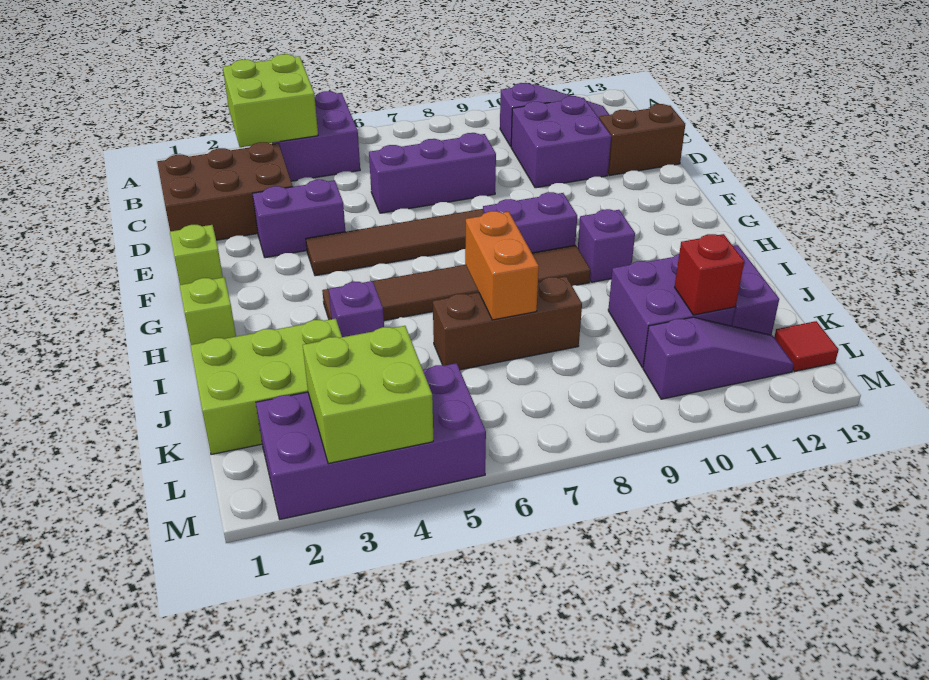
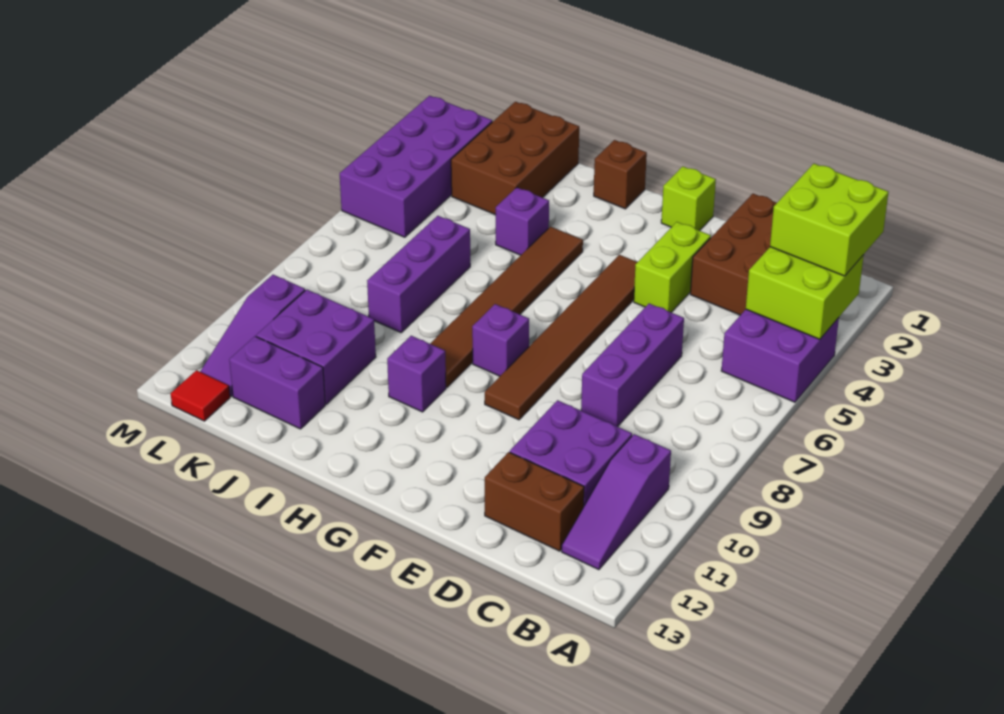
brown 1x2 brick [599,104,685,176] -> brown 1x2 brick turned to [485,452,584,551]
purple 1x2 brick [252,180,345,258] -> lime 1x2 brick [634,222,711,312]
purple 1x2 brick [483,192,577,253] -> purple 1x1 brick [472,304,529,376]
lime 1x1 brick [180,277,236,345] -> brown 1x1 brick [594,140,647,209]
orange 1x2 brick [465,211,539,320] -> none
lime 2x3 brick [190,318,342,455] -> brown 2x3 brick [451,102,579,215]
brown 1x3 brick [433,277,582,370] -> purple 1x3 brick [367,216,470,332]
red 1x1 brick [675,234,744,315] -> none
lime 2x2 brick [303,326,433,464] -> lime 2x2 brick moved to [770,164,888,276]

